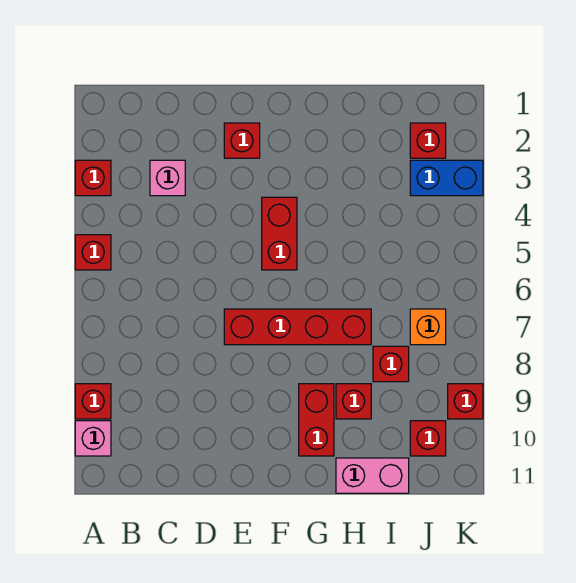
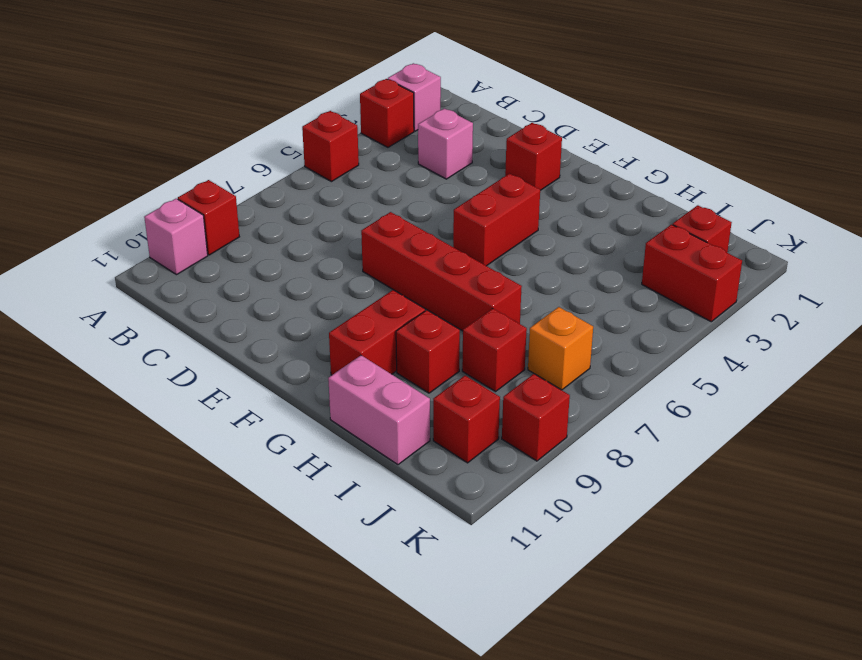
none -> pink 1x1 brick [388,63,441,131]
blue 1x2 brick [410,160,483,196] -> red 1x2 brick [642,225,742,322]

